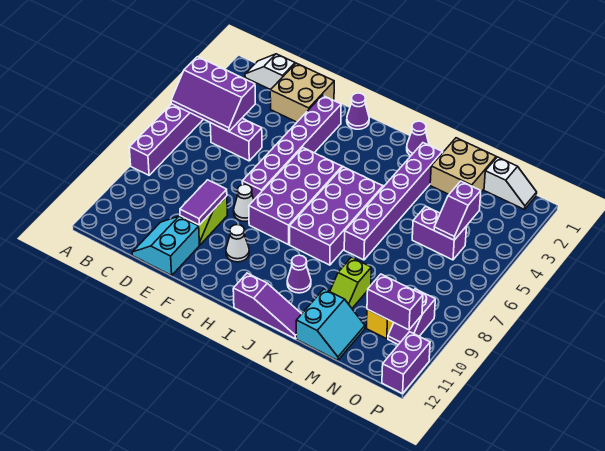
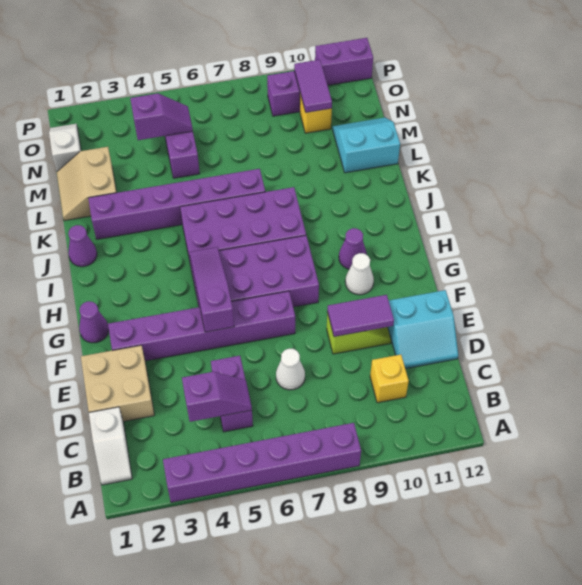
purple 2x3 slope [171,57,255,131] -> purple 1x2 slope [182,372,252,422]
none -> yellow 1x1 brick [370,355,409,403]
white 1x1 cone [234,184,254,221] -> white 1x1 cone moved to [276,349,305,390]
purple 1x3 slope [233,273,301,339] -> purple 1x3 slope moved to [189,247,234,332]
purple 1x1 cone [287,255,311,293] -> purple 1x1 cone moved to [339,228,367,269]
tan 2x2 brick [430,138,496,194] -> tan 2x2 slope [57,147,117,221]
lime 1x2 slope [330,257,371,308] -> none
purple 1x2 brick [367,274,423,330] -> purple 1x2 tile [294,60,332,113]

